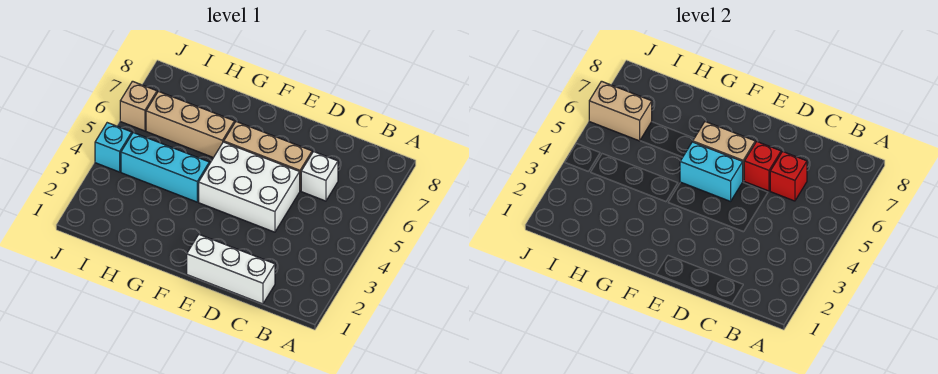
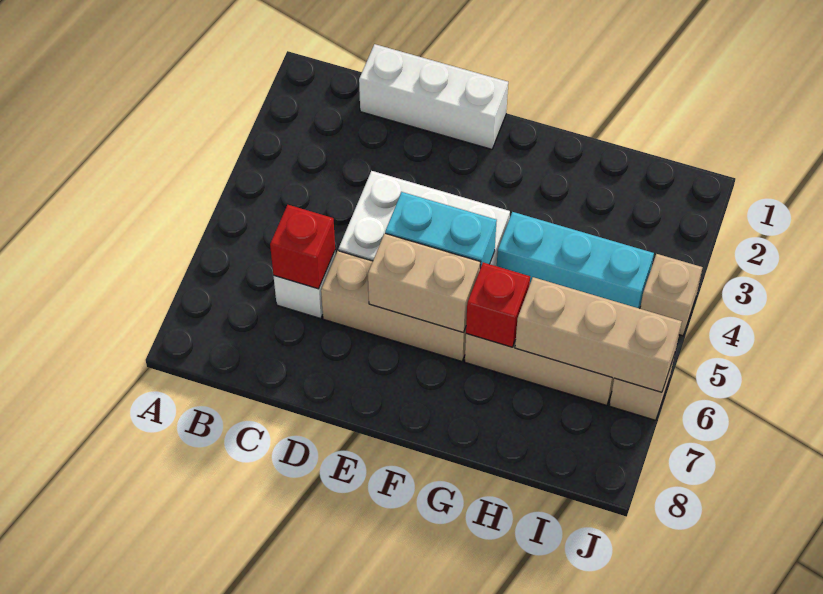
red 1x1 brick [744,142,781,191] -> red 1x1 brick moved to [466,262,530,347]
tan 1x2 brick [589,81,652,141] -> tan 1x3 brick [515,277,682,392]
cyan 1x1 brick [95,123,132,172] -> tan 1x1 brick [640,254,703,336]

